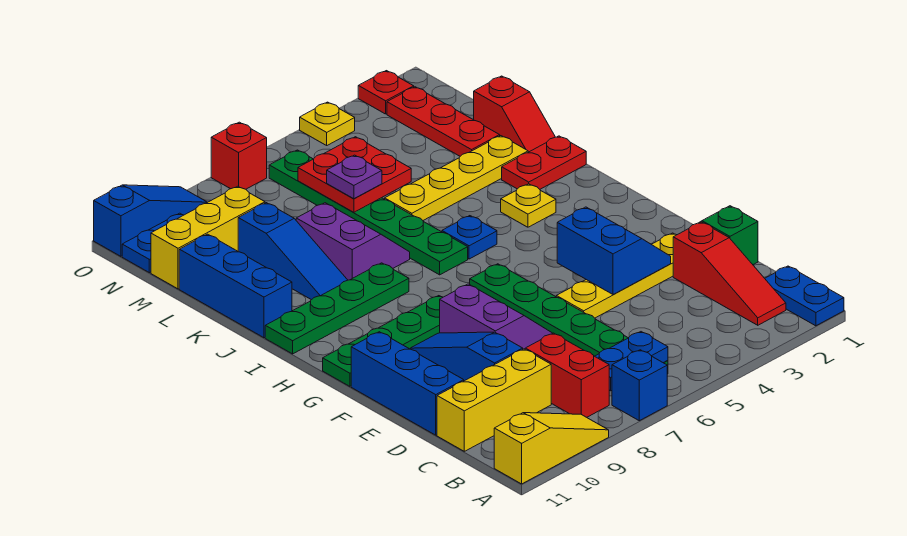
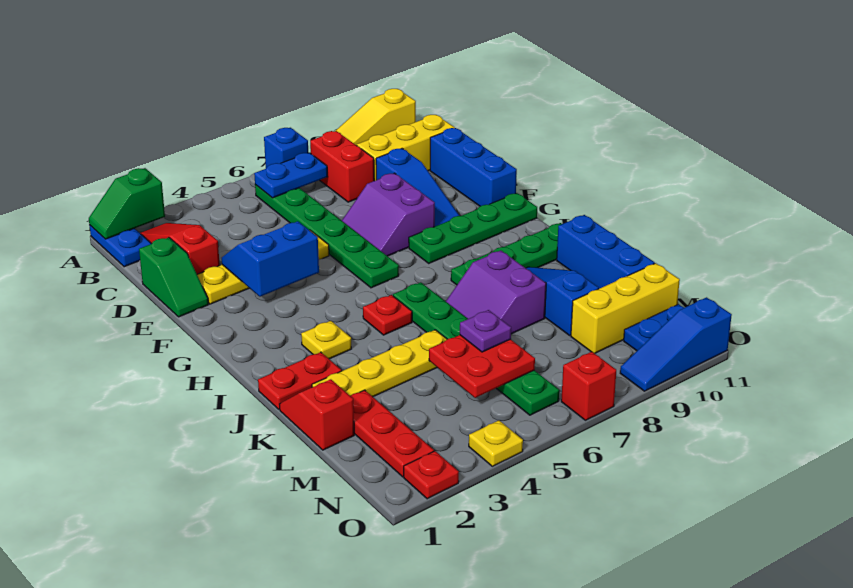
none -> green 1x2 slope [89,168,165,239]
blue 2x2 slope [557,207,671,294] -> blue 2x2 slope turned to [222,221,319,297]
blue 1x1 plate [442,216,497,259] -> red 1x1 plate [363,295,412,335]

